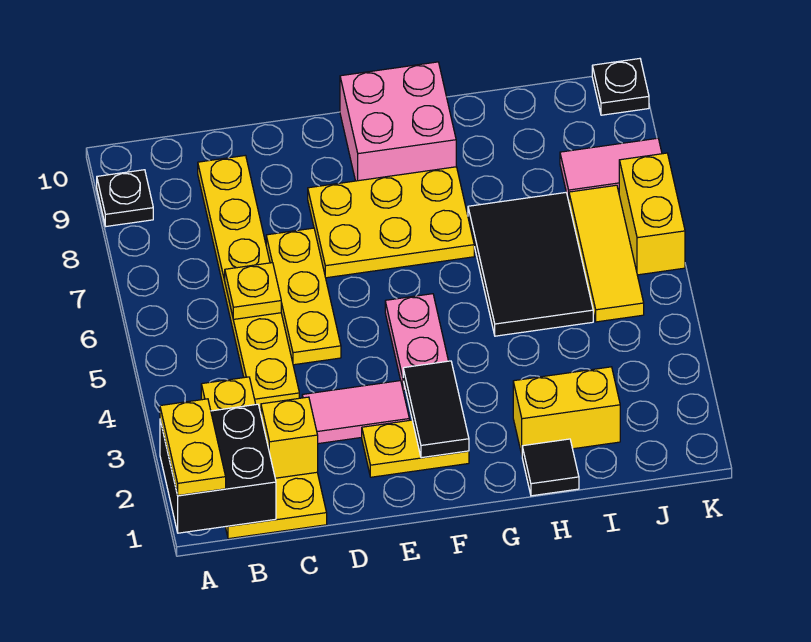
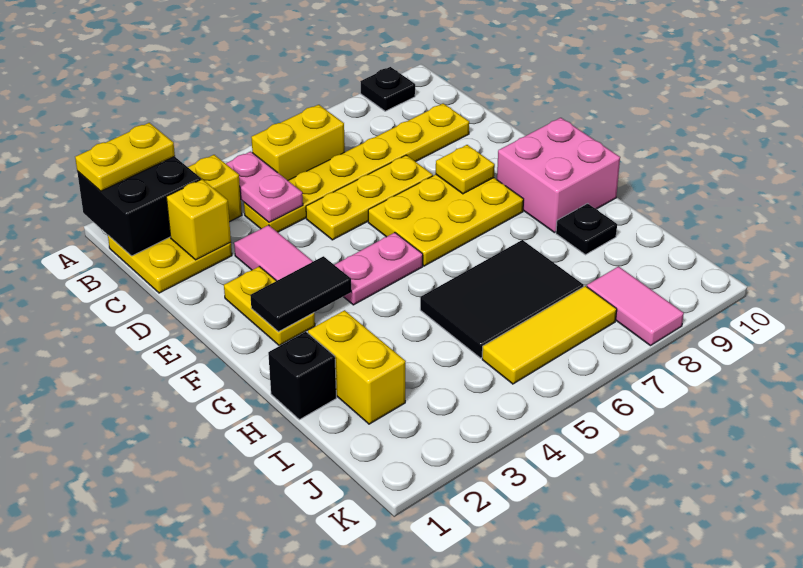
none -> pink 1x2 plate [226,152,303,222]
yellow 1x1 plate [225,263,281,319] -> yellow 1x1 plate moved to [436,145,495,194]
yellow 2x3 plate [308,167,474,278] -> yellow 2x3 plate turned to [368,175,524,266]
black 1x1 tile [522,439,579,496] -> black 1x1 brick [268,332,336,420]
yellow 1x2 brick [619,153,685,275] -> yellow 1x2 brick moved to [251,105,345,180]
black 1x1 plate [592,59,649,115] -> black 1x1 plate moved to [556,204,617,255]

